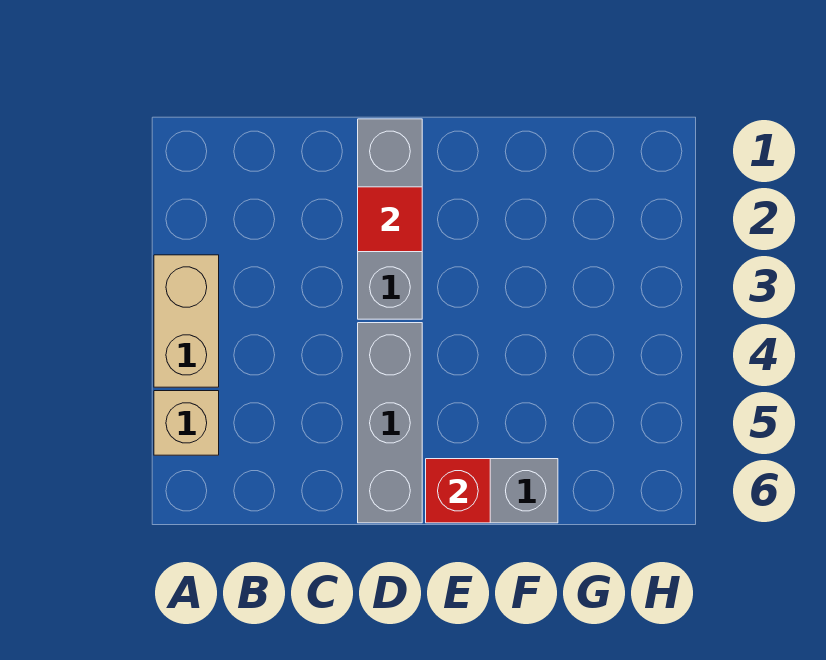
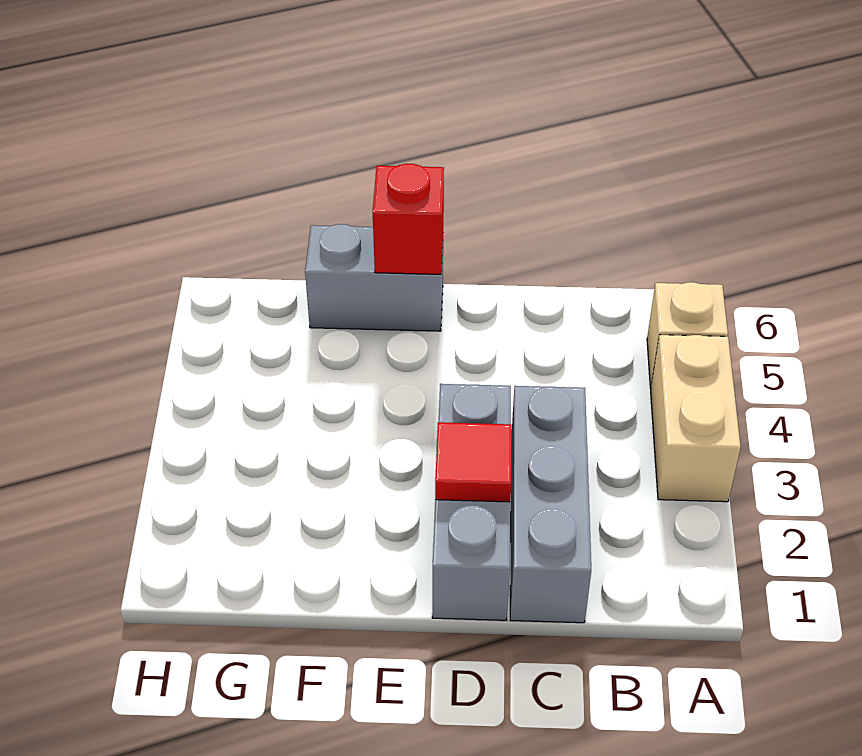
grey 1x3 brick [358,323,422,523] -> grey 1x3 brick moved to [510,386,591,623]

